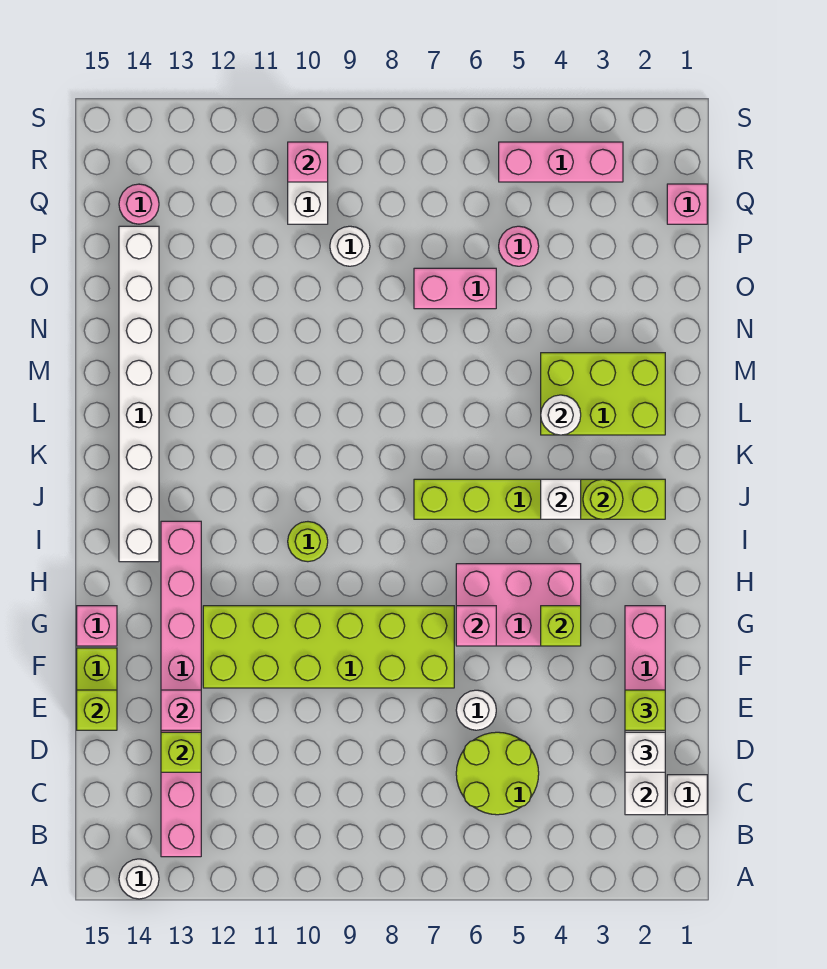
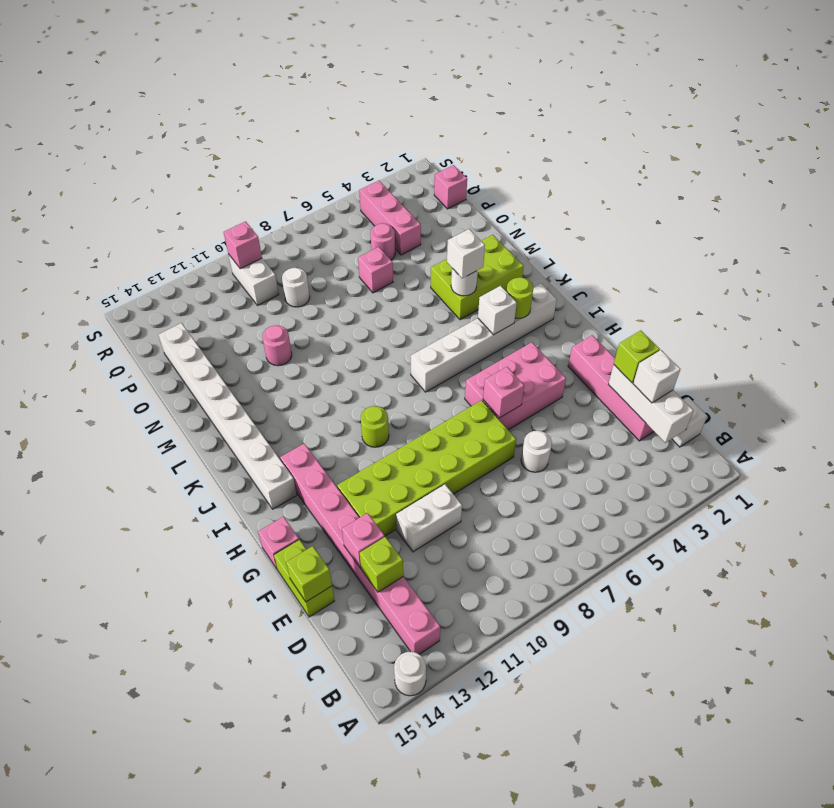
lime 2x2 round brick [456,732,539,815] -> none
none -> white 1x2 brick [396,484,462,552]
lime 1x1 brick [541,606,581,646] -> none
lime 1x6 brick [414,479,665,519] -> white 1x6 brick [411,283,557,392]
none -> white 1x1 brick [447,229,485,278]
pink 1x2 brick [414,268,496,309] -> pink 1x1 brick [358,247,393,293]
pink 1x1 round brick [119,184,159,224] -> pink 1x1 round brick moved to [262,325,292,366]
pink 1x3 brick [499,142,623,182] -> pink 1x3 brick turned to [359,181,421,255]

